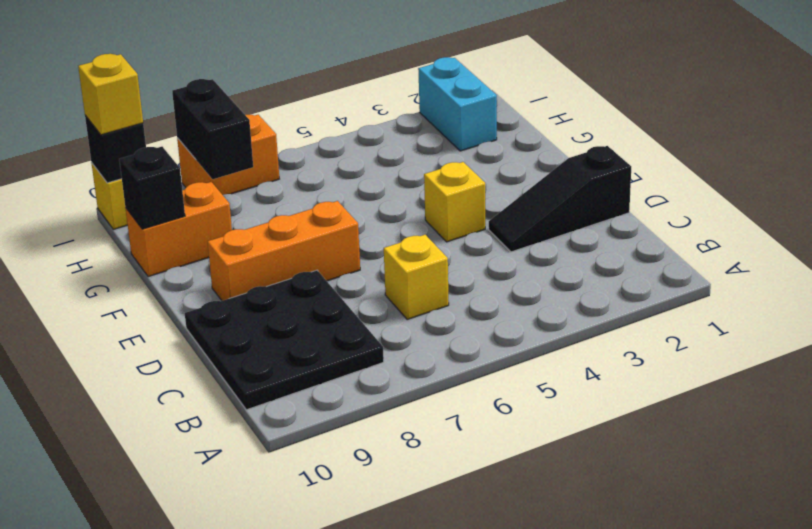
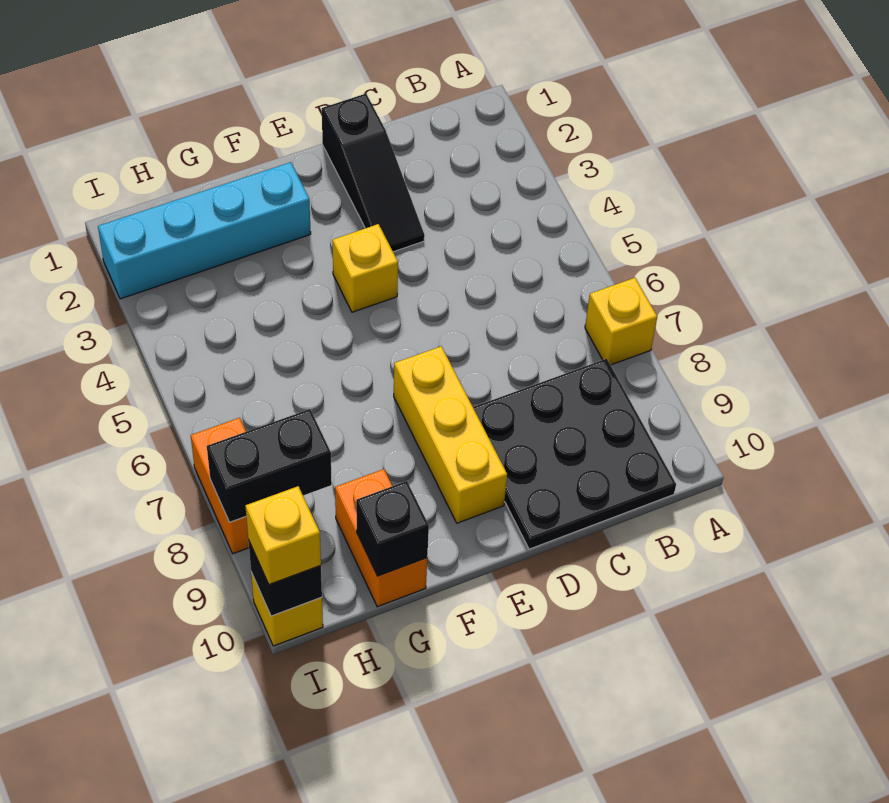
yellow 1x1 brick [384,235,449,320] -> yellow 1x1 brick moved to [585,278,657,365]
orange 1x3 brick [208,201,360,301] -> yellow 1x3 brick [394,346,507,523]
cyan 1x2 brick [418,57,497,151] -> cyan 1x4 brick [98,162,311,299]

